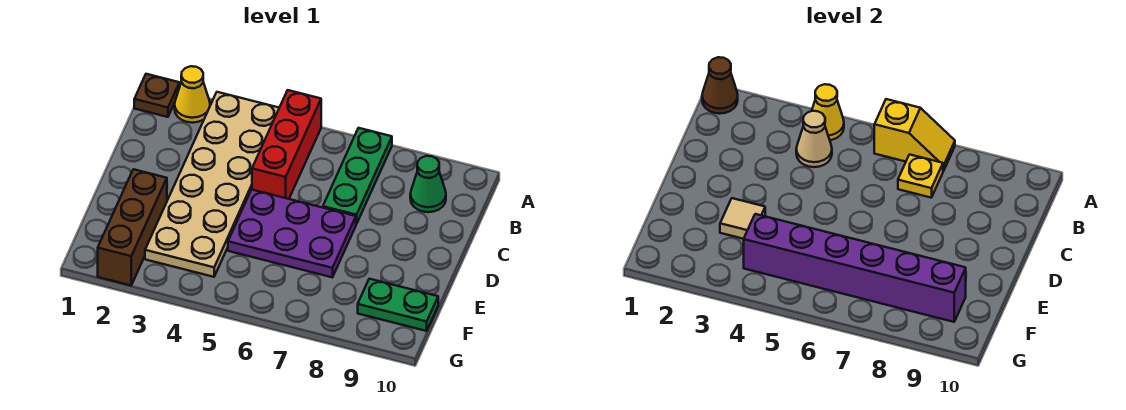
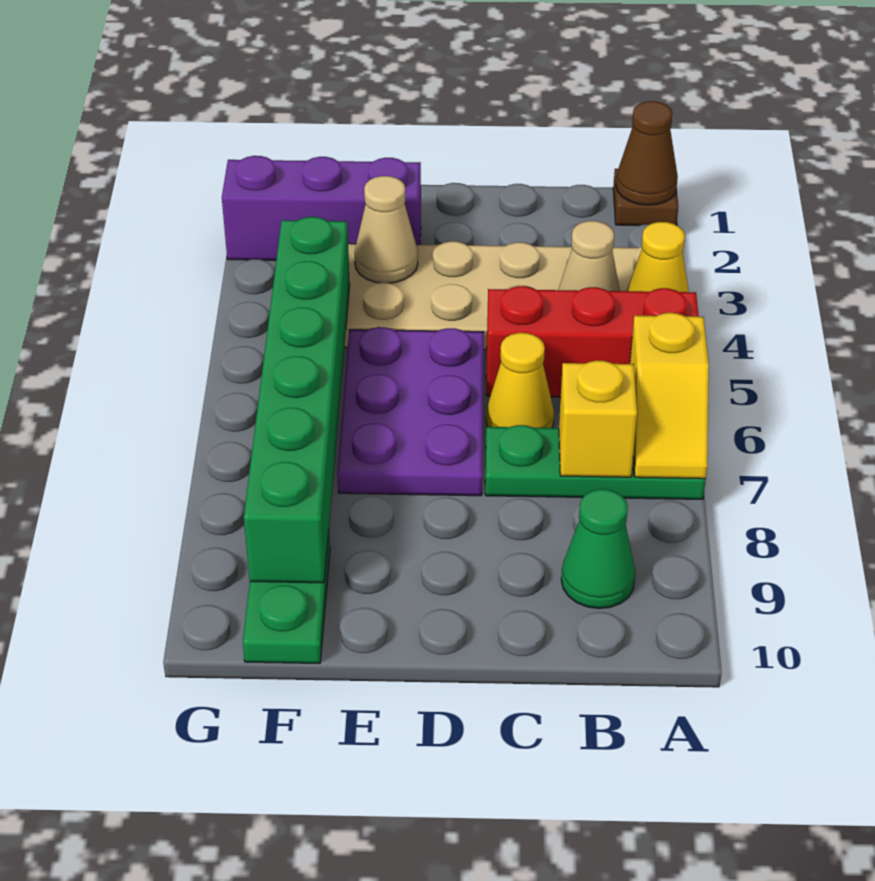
yellow 1x1 cone [175,66,210,123] -> yellow 1x1 cone moved to [486,333,554,428]
yellow 1x1 plate [898,154,943,198] -> yellow 1x1 brick [559,361,637,477]
brown 1x3 brick [98,169,167,285] -> purple 1x3 brick [222,156,421,260]
tan 1x1 tile [720,198,765,239] -> tan 1x1 cone [354,176,418,283]
purple 1x6 brick [744,214,966,322] -> green 1x6 brick [244,217,350,583]

